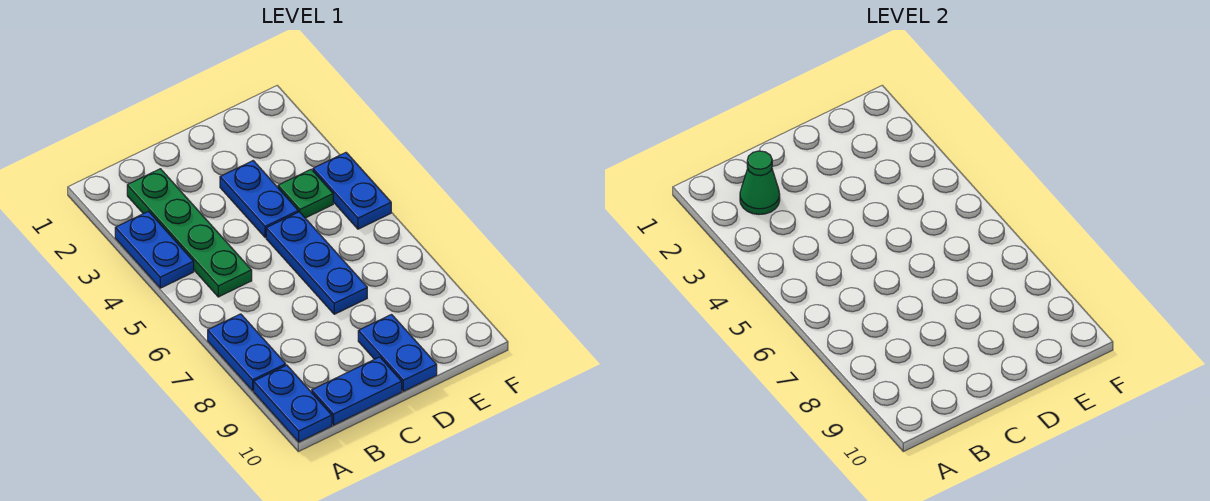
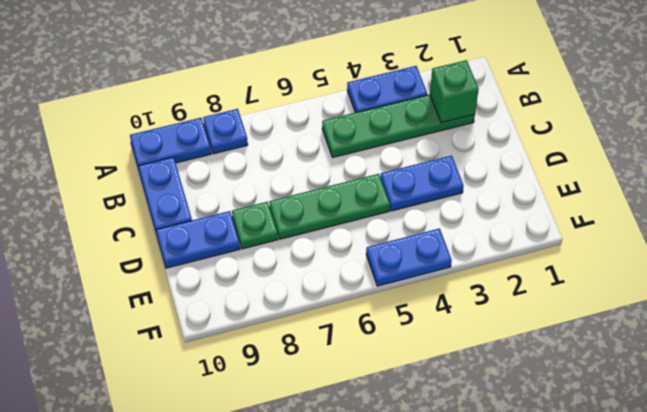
blue 1x2 plate [208,314,286,391] -> blue 1x1 plate [203,109,248,154]
green 1x1 cone [740,151,780,214] -> green 1x1 brick [430,60,479,123]
blue 1x3 plate [266,212,367,314] -> green 1x3 plate [269,174,390,239]
green 1x1 plate [278,169,333,218] -> green 1x1 plate moved to [232,202,278,249]

